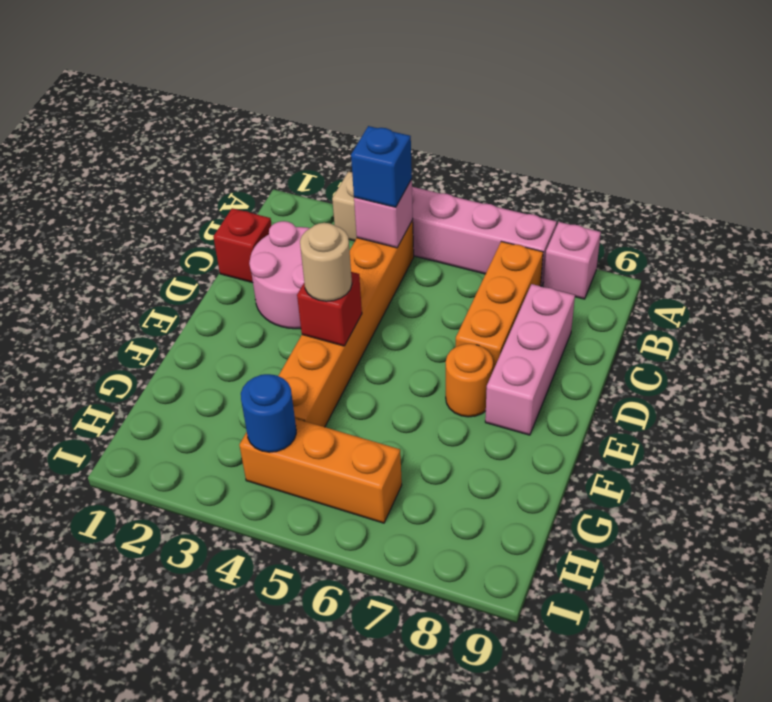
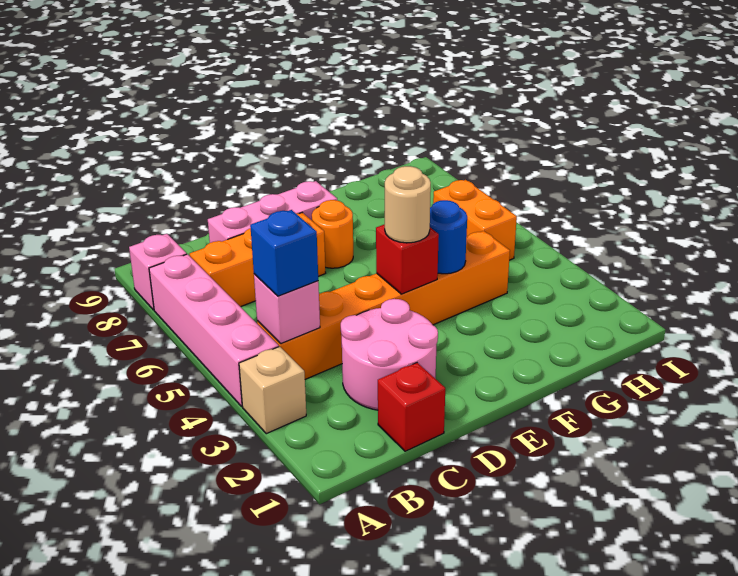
orange 1x3 brick [240,419,402,523] -> orange 1x2 brick [433,180,517,260]
blue 1x1 round brick [241,374,296,452] -> blue 1x1 round brick moved to [430,200,467,274]

